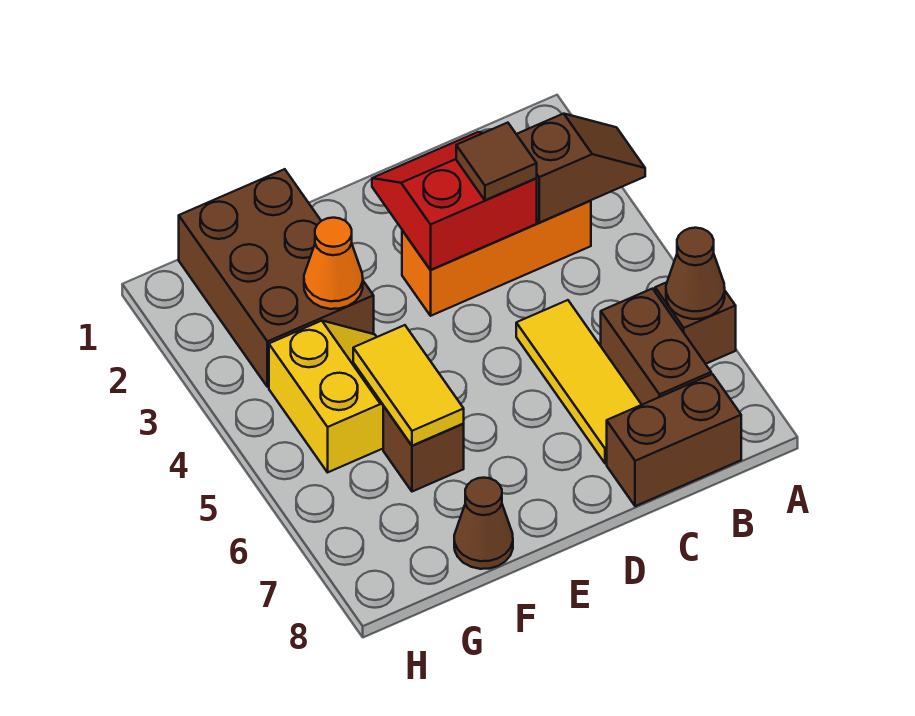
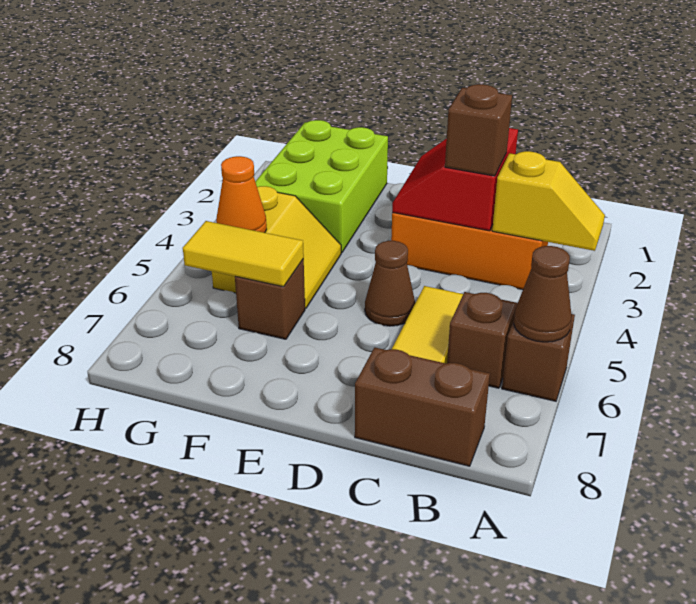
brown 1x2 slope [517,114,645,223] -> yellow 1x2 slope [492,151,605,251]
brown 1x2 brick [601,289,711,405] -> brown 1x1 brick [447,292,517,388]
red 2x2 slope [372,132,537,270] -> red 2x2 slope turned to [392,128,518,231]
brown 1x1 tile [456,123,537,200] -> brown 1x1 brick [445,84,512,176]
brown 2x3 brick [179,169,374,387] -> lime 2x3 brick [255,120,388,253]
orange 1x1 cone [304,218,363,309] -> orange 1x1 cone moved to [216,156,267,233]
yellow 1x2 tile [353,325,464,446] -> yellow 1x2 tile turned to [183,221,304,287]
brown 1x1 cone [454,478,513,569] -> brown 1x1 cone moved to [365,241,415,326]

